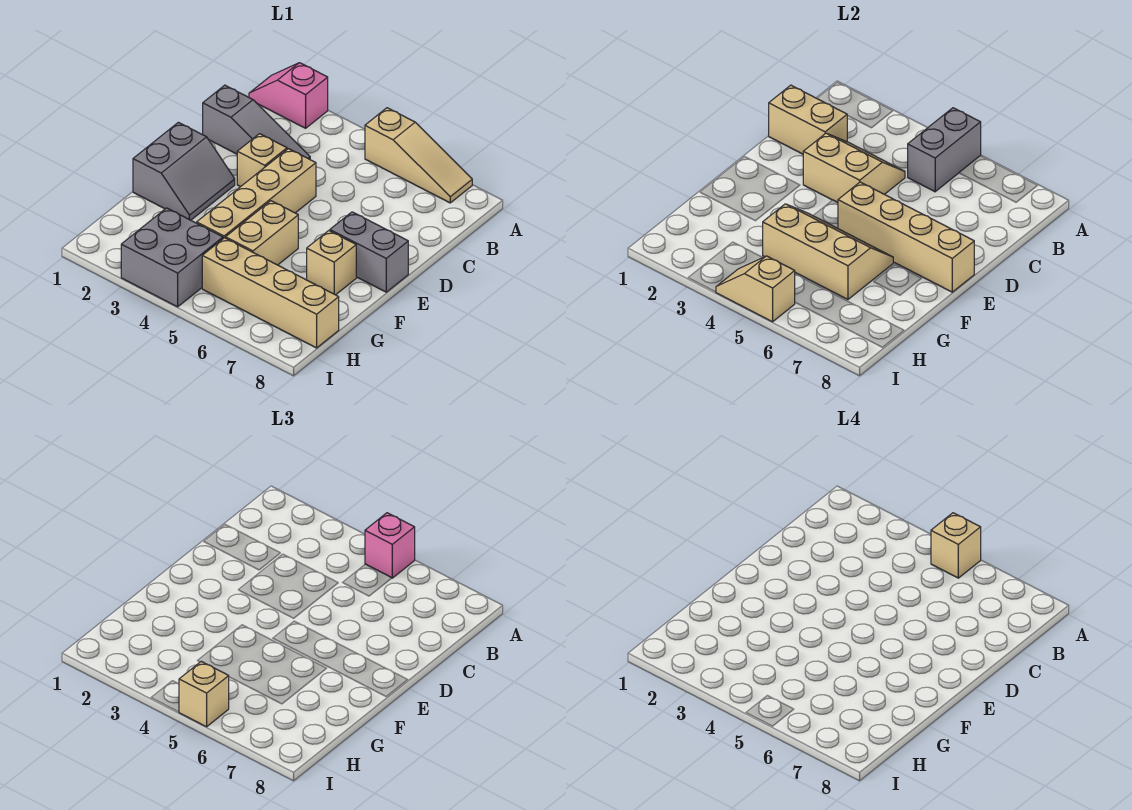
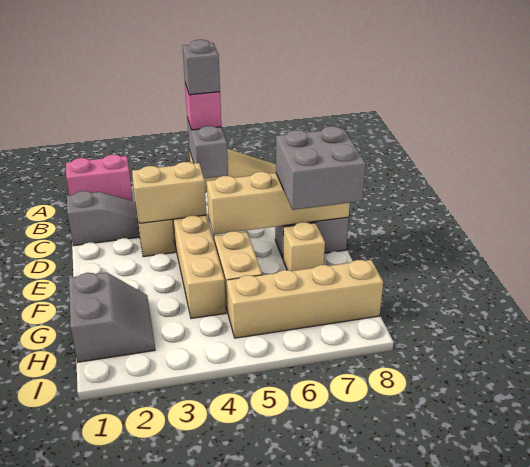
pink 1x2 slope [249,63,328,128] -> pink 1x2 brick [66,155,133,201]
tan 1x1 brick [931,513,981,578] -> grey 1x1 brick [183,40,220,95]
tan 1x2 brick [769,85,847,154] -> none
grey 2x2 slope [133,122,235,220] -> grey 2x2 slope moved to [69,272,155,362]
tan 2x3 slope [763,204,893,299] -> none
grey 2x2 brick [121,208,223,307] -> grey 2x2 brick moved to [276,126,366,210]
tan 1x2 slope [716,256,795,322] -> none
tan 1x1 brick [179,661,229,727] -> none

